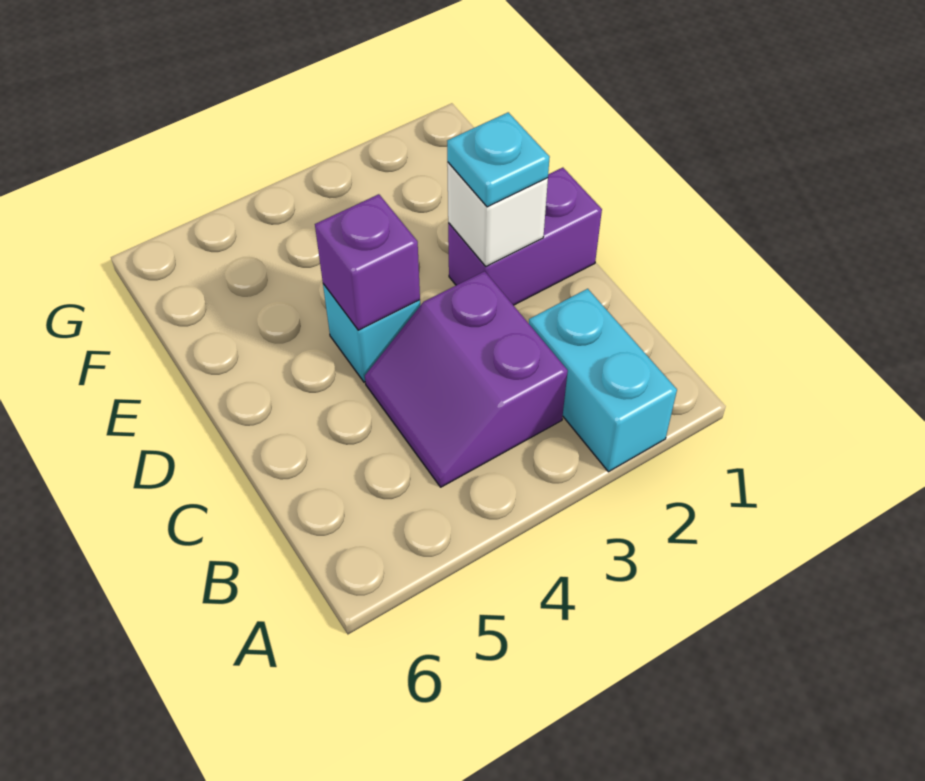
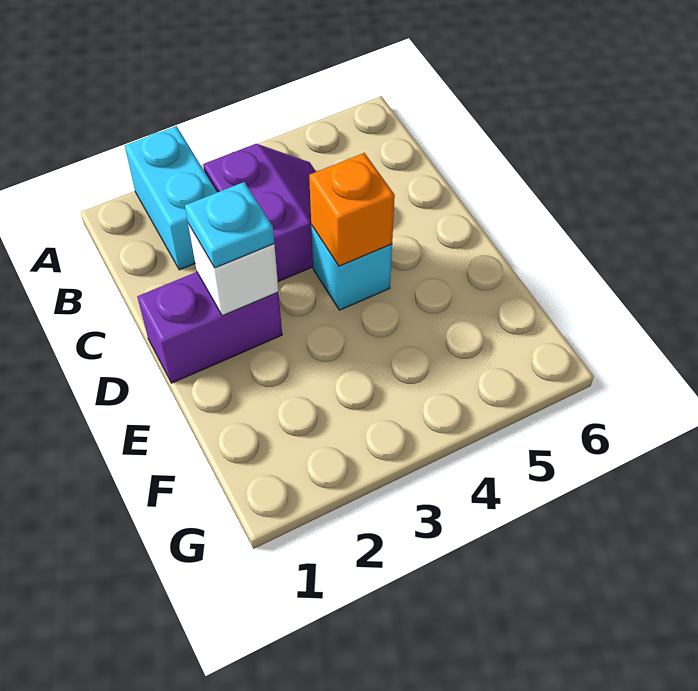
purple 1x1 brick [315,194,420,330] -> orange 1x1 brick [309,153,395,266]

